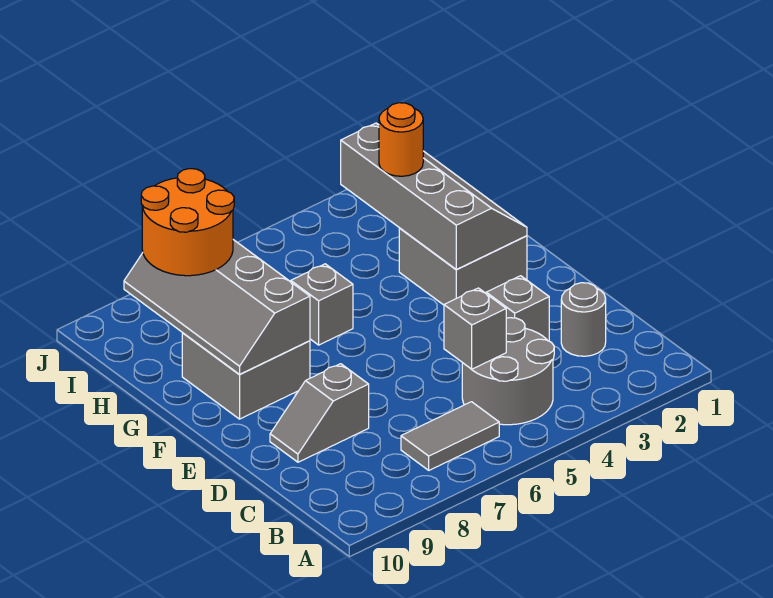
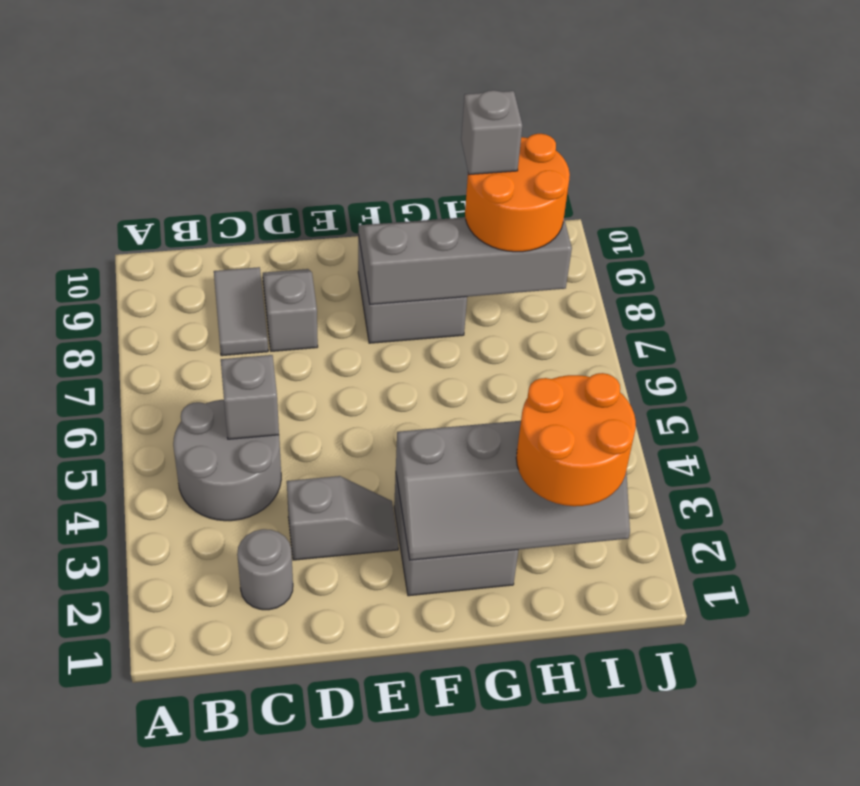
grey 1x2 tile [401,402,499,470] -> grey 1x2 tile moved to [214,267,268,356]
grey 1x1 brick [291,264,353,345] -> grey 1x1 brick moved to [461,90,522,175]
orange 1x1 round brick [379,103,423,176] -> orange 2x2 round brick [516,373,636,506]

